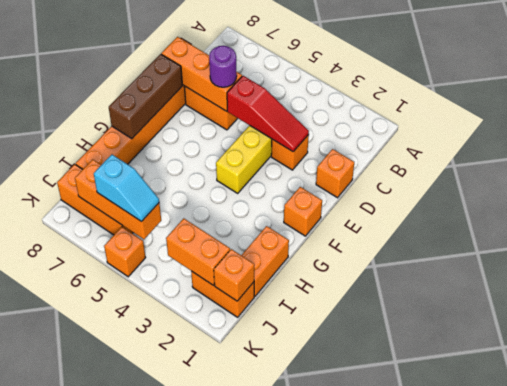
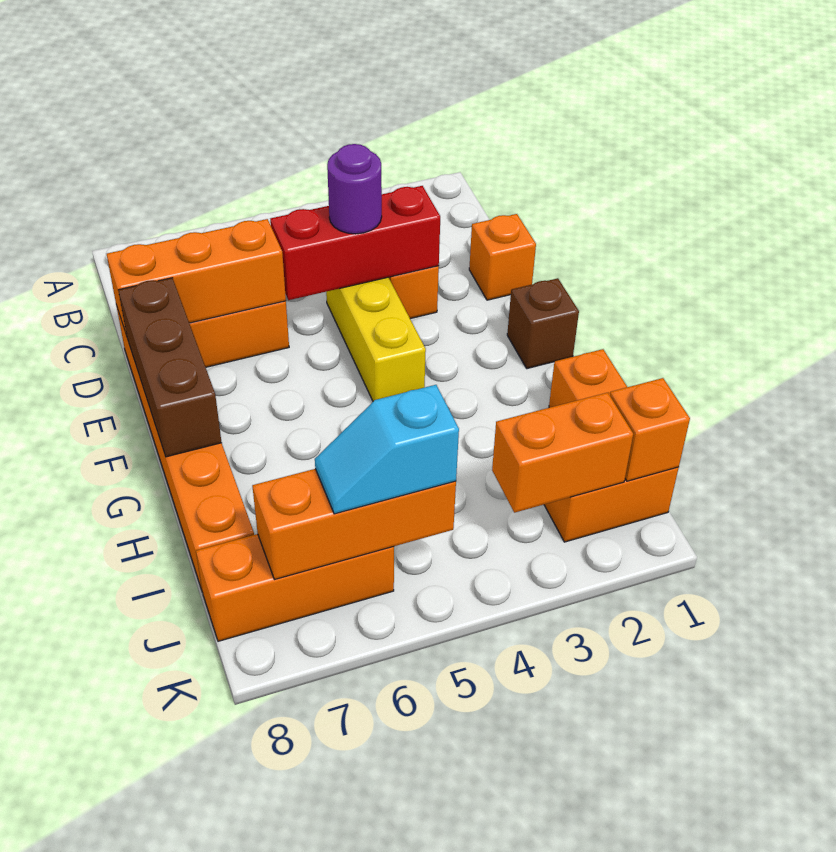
red 1x3 slope [227,76,309,152] -> red 1x3 brick [270,186,440,300]
purple 1x1 round brick [209,46,237,87] -> purple 1x1 round brick moved to [327,144,382,234]
orange 1x1 brick [284,187,322,236] -> brown 1x1 brick [507,278,579,369]
cyan 1x2 slope [94,155,159,222] -> cyan 1x2 slope turned to [315,385,459,514]
orange 1x1 brick [104,227,146,277] -> none

